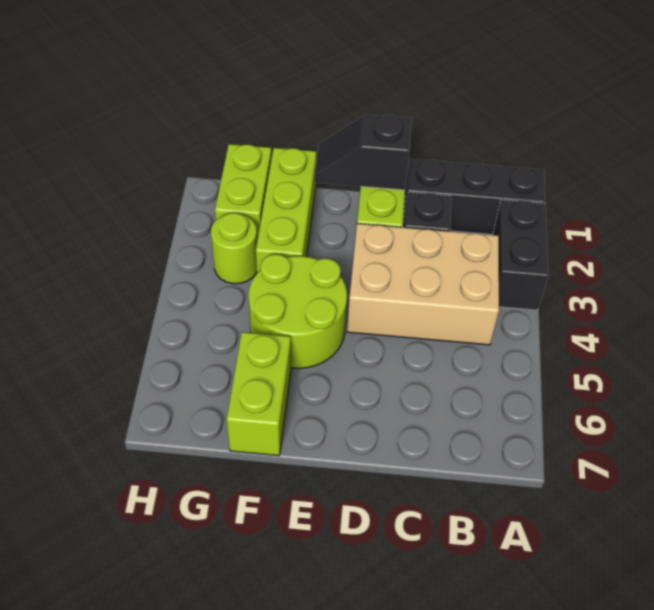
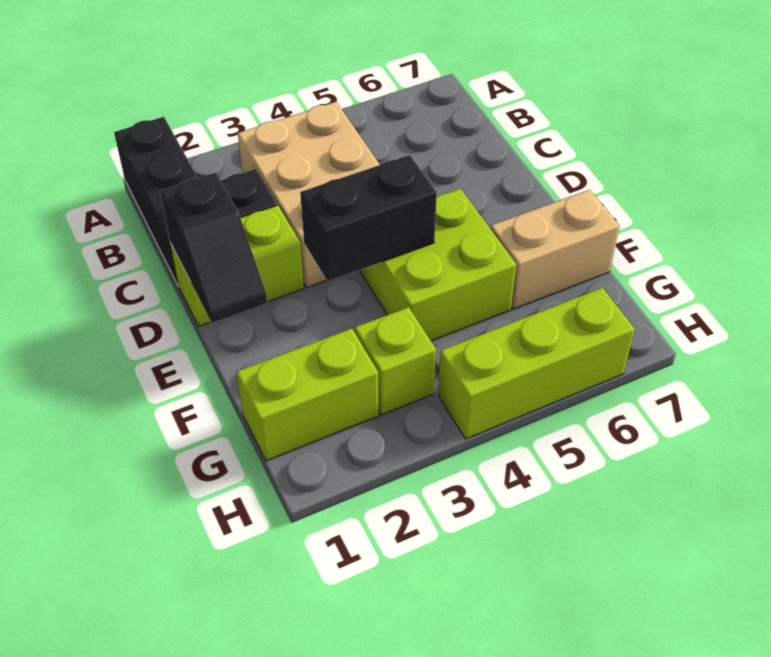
black 1x2 brick [493,200,548,310] -> black 1x2 brick moved to [300,155,437,281]
lime 2x2 round brick [248,254,347,368] -> lime 2x2 brick [360,189,516,341]
lime 1x3 brick [256,148,316,273] -> lime 1x3 brick moved to [438,288,635,439]
lime 1x2 brick [227,332,291,456] -> tan 1x2 brick [491,190,619,309]
lime 1x1 round brick [211,213,257,284] -> lime 1x1 brick [355,307,436,415]

